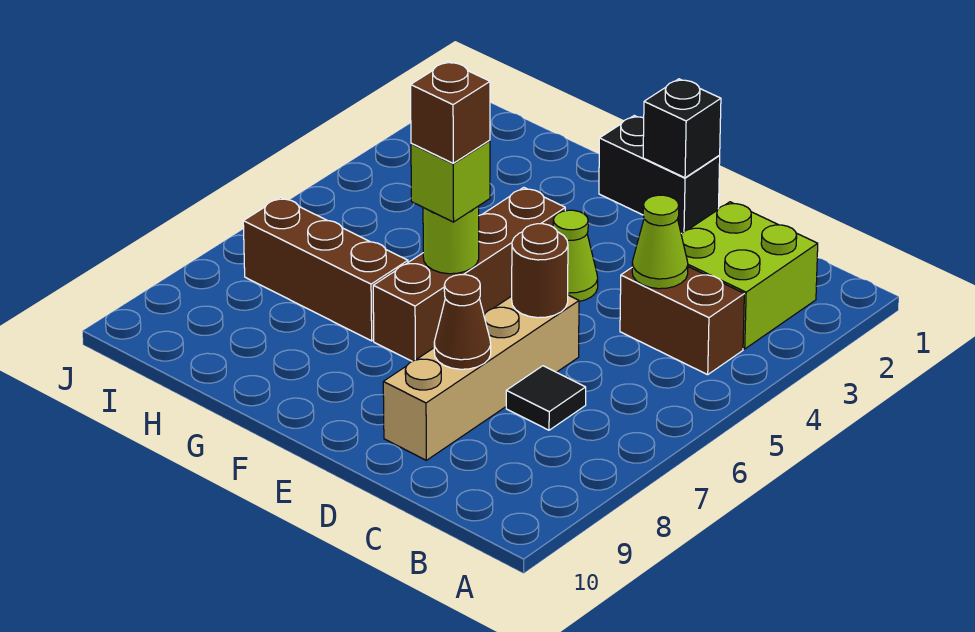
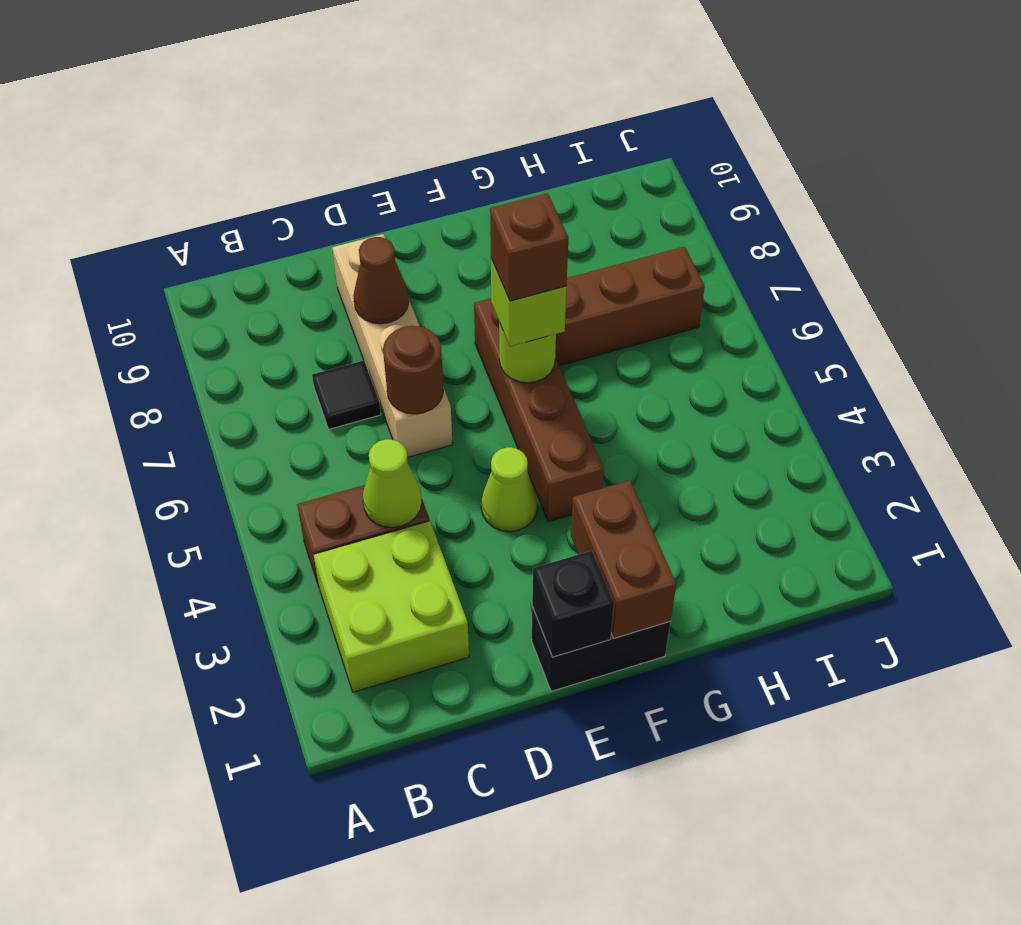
none -> brown 1x2 brick [571,480,676,638]

